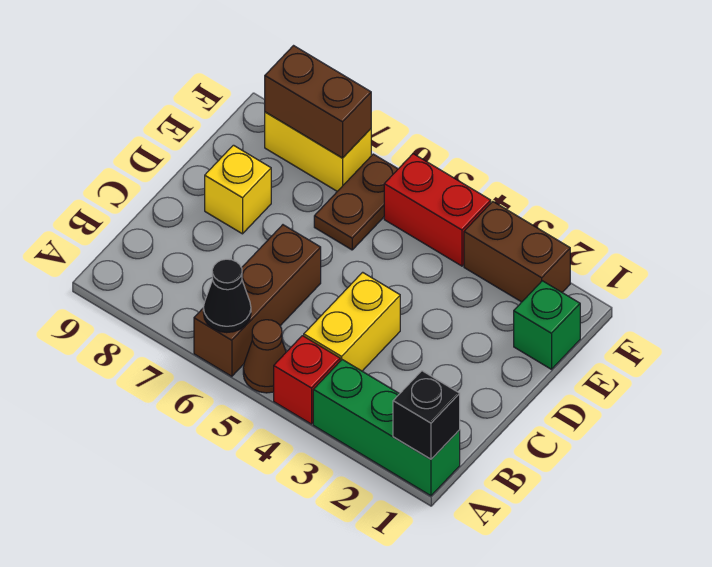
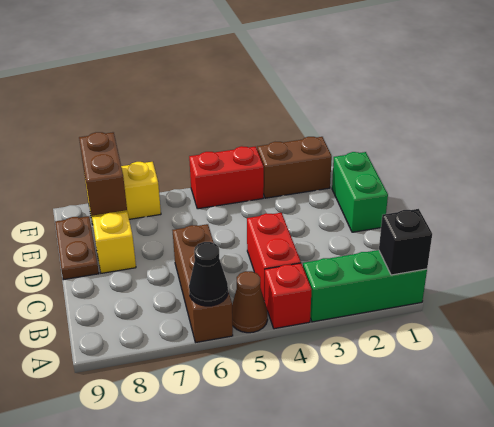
yellow 1x2 brick [304,272,400,371] -> red 1x2 brick [247,213,301,301]
green 1x1 brick [514,281,580,369] -> green 1x2 brick [332,152,388,232]
brown 1x2 plate [314,154,398,250] -> brown 1x2 plate moved to [55,216,99,280]
brown 1x2 brick [265,46,371,158] -> brown 1x2 brick turned to [79,132,127,216]

